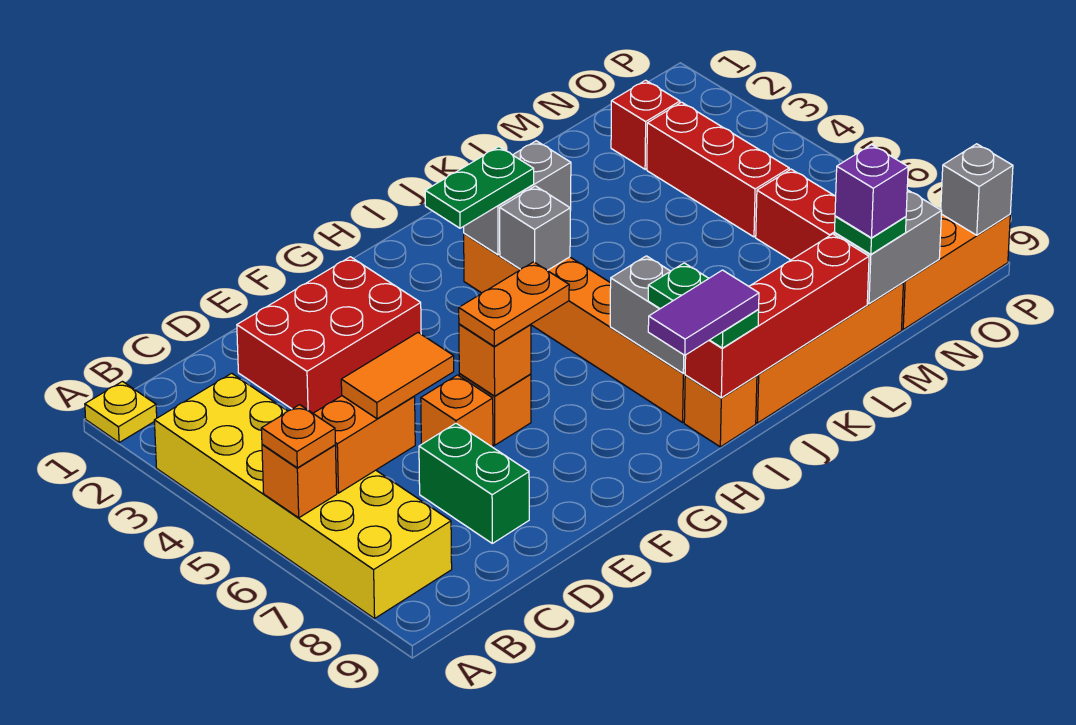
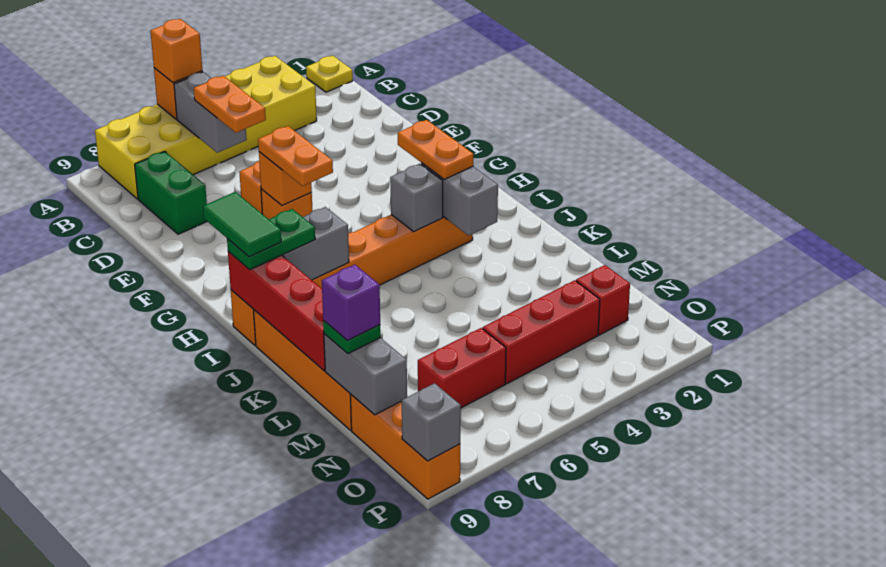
orange 1x1 plate [261,405,335,468] -> orange 1x1 brick [151,19,202,83]
orange 1x2 brick [313,396,415,493] -> grey 1x2 brick [174,72,247,153]
orange 1x2 tile [341,333,454,419] -> orange 1x2 plate [194,76,266,133]
red 2x3 brick [237,257,421,413] -> none
green 1x2 brick [419,423,529,543] -> green 1x2 brick turned to [135,151,207,234]
green 1x2 plate [425,147,534,228] -> orange 1x2 plate [398,120,473,179]
purple 1x2 tile [648,270,759,355] -> green 1x2 tile [203,192,281,257]

